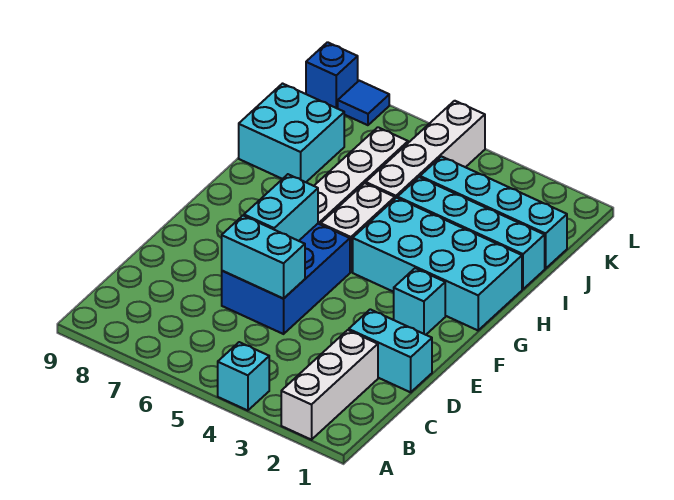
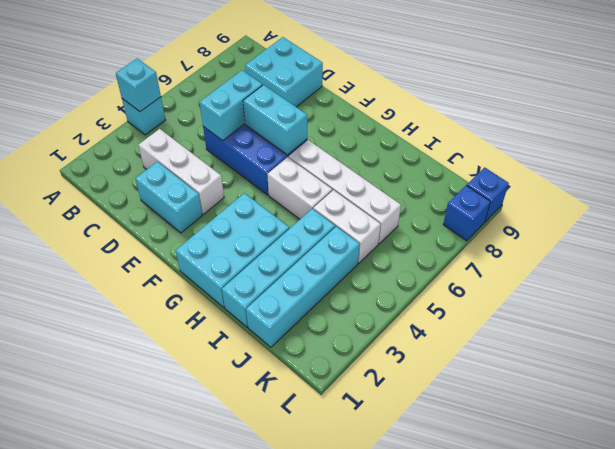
white 1x3 brick [281,330,378,440] -> white 1x3 brick moved to [138,129,224,214]
cyan 1x2 brick [349,309,432,392] -> cyan 1x2 brick turned to [135,162,202,233]
cyan 1x1 brick [394,268,445,335] -> cyan 1x1 brick moved to [116,59,161,112]
cyan 2x4 brick [353,198,522,330] -> cyan 2x3 brick [176,193,289,307]
white 1x4 brick [366,101,485,198] -> white 1x2 brick [313,190,381,263]
cyan 2x2 brick [239,84,344,182] -> cyan 2x2 brick moved to [245,37,323,107]
blue 1x1 tile [338,81,389,125] -> blue 1x1 brick [443,185,490,241]

